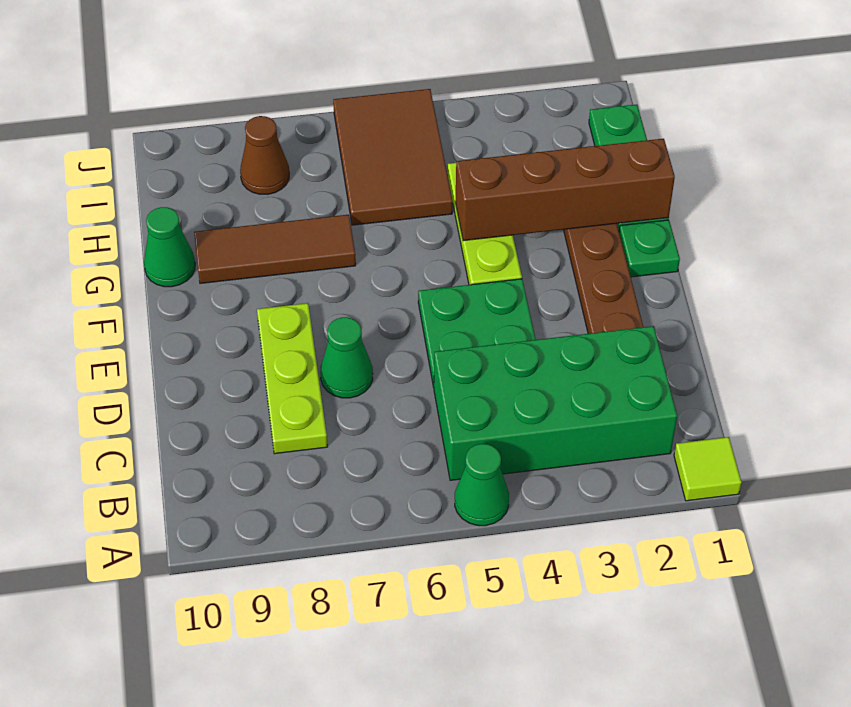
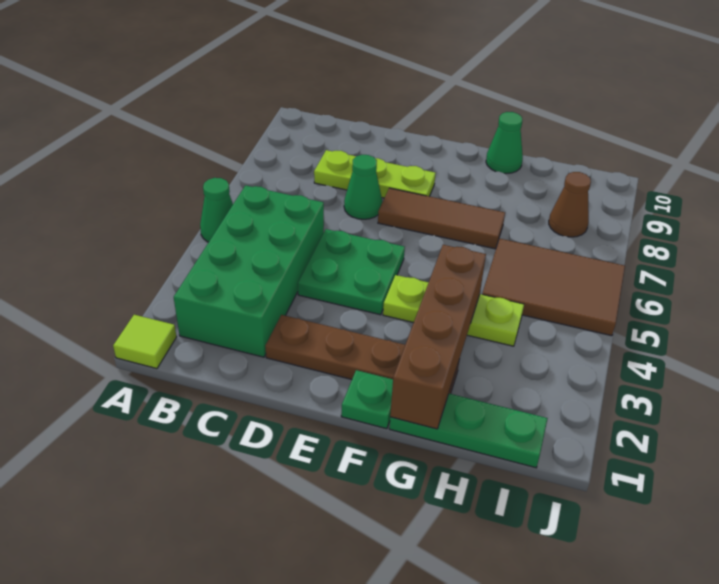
brown 1x3 tile [194,215,356,283] -> brown 1x3 tile turned to [378,188,505,249]

